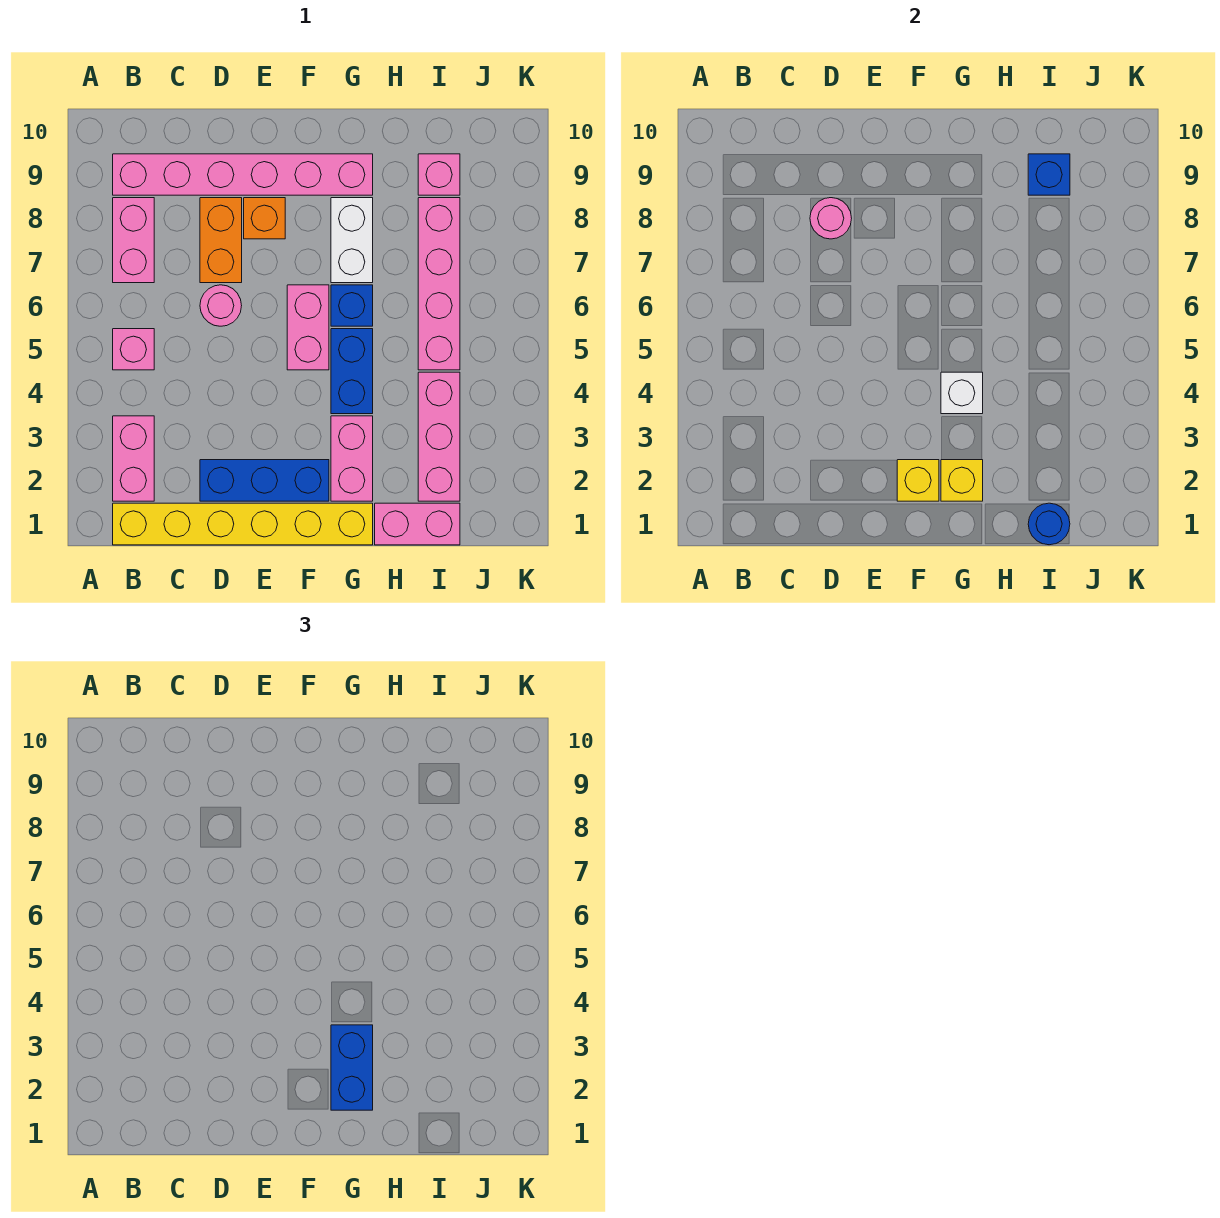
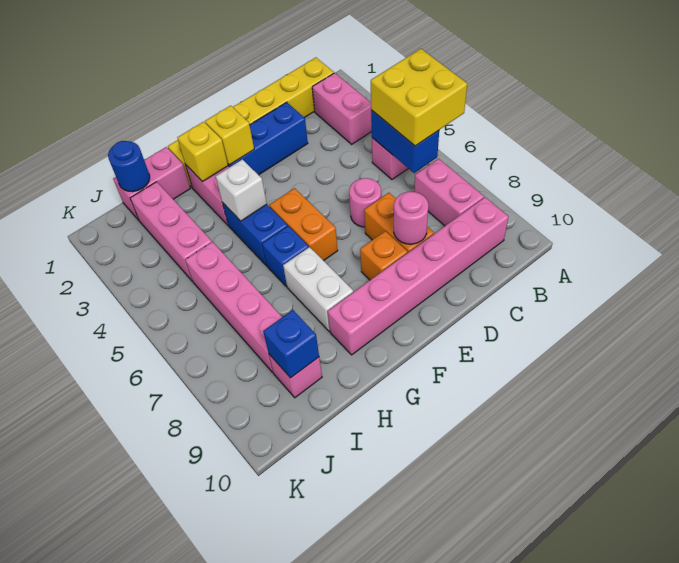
none -> yellow 2x2 brick [371,49,467,146]
pink 1x2 brick [287,285,329,370] -> orange 1x2 brick [269,188,338,261]
blue 1x2 brick [331,1025,373,1110] -> blue 1x2 brick moved to [371,110,439,173]

